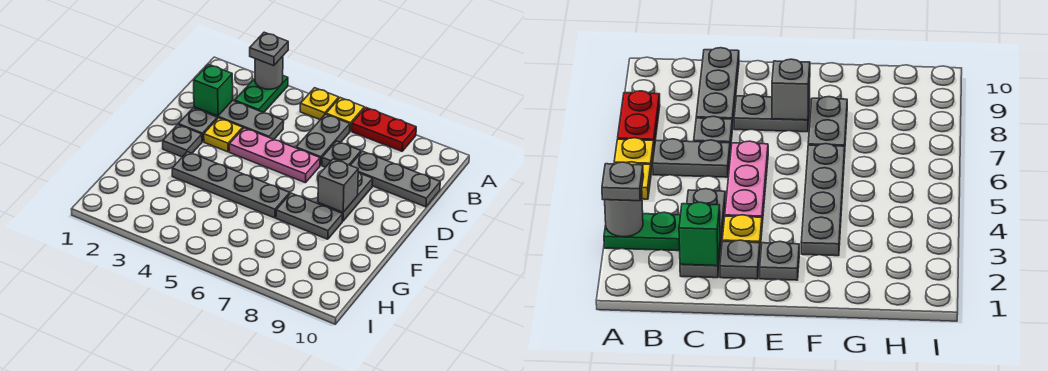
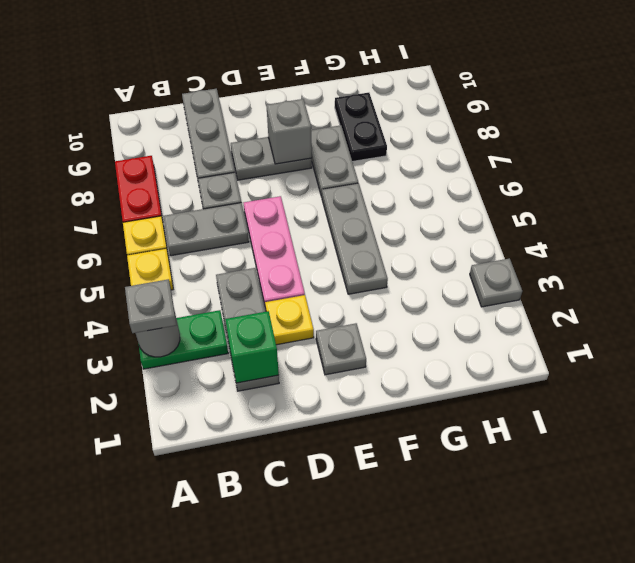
grey 1x1 plate [178,108,217,142] -> grey 1x1 plate moved to [470,258,522,307]
grey 1x4 plate [172,152,290,218] -> grey 1x3 plate [322,183,388,294]
none -> black 1x2 plate [335,93,387,162]

